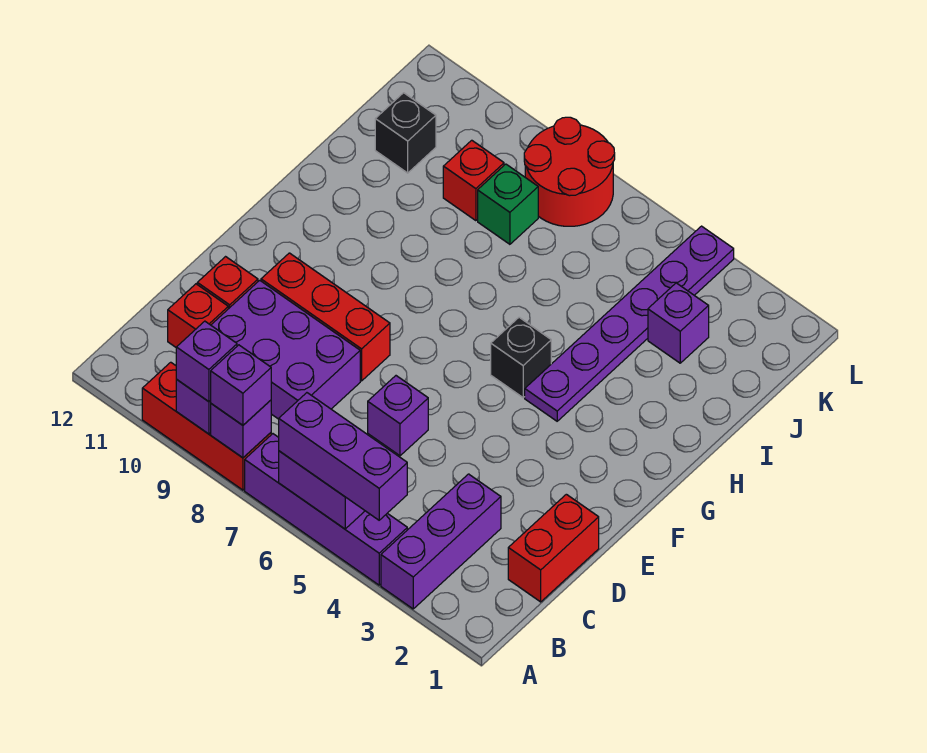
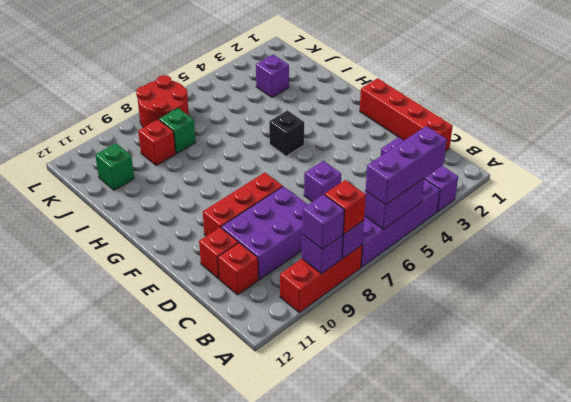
purple 1x1 brick [210,345,271,425] -> red 1x1 brick [325,180,366,234]
red 1x2 brick [508,494,599,602] -> red 1x4 brick [360,78,453,151]
purple 1x6 plate [525,226,734,421] -> none
black 1x1 brick [375,93,436,173] -> green 1x1 brick [95,143,134,190]

